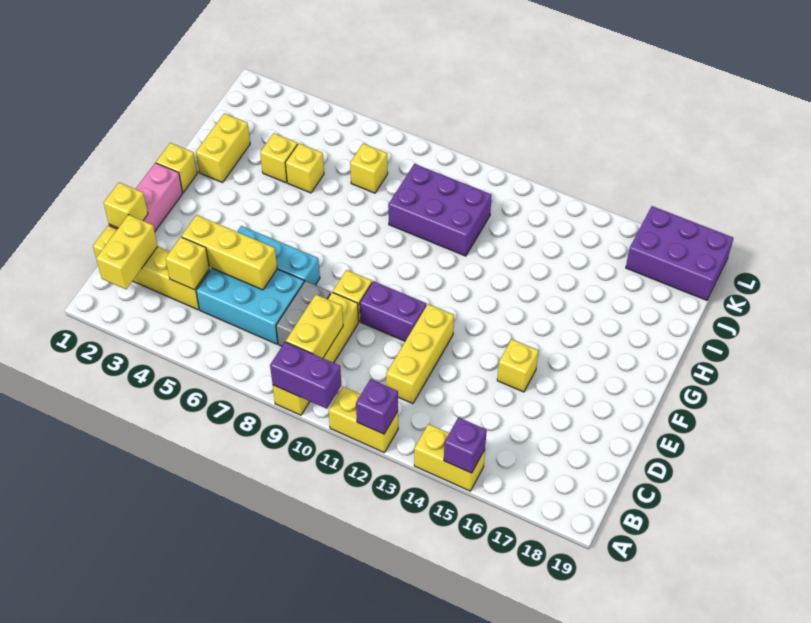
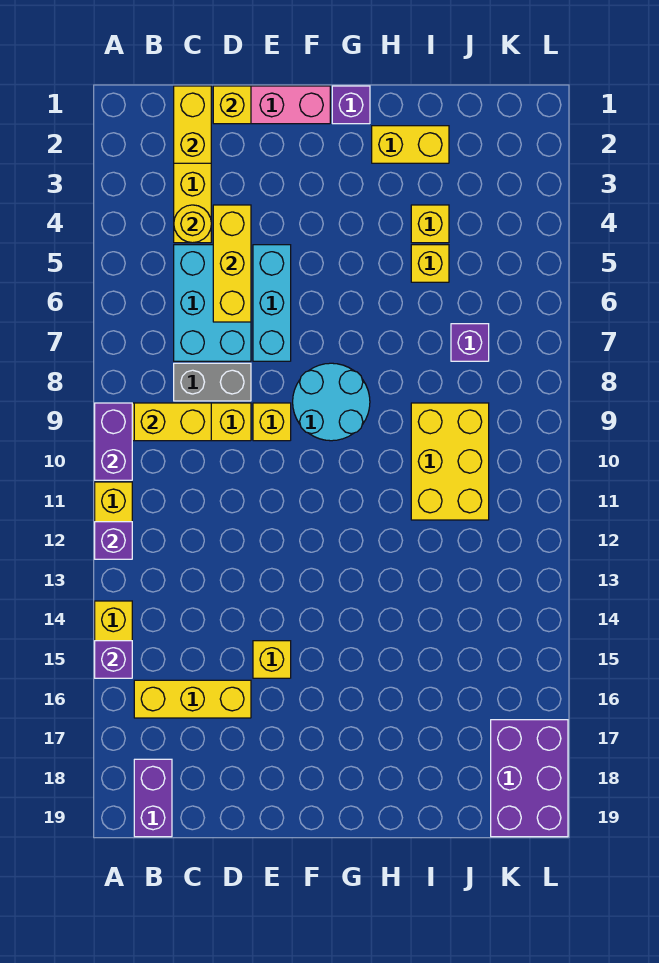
yellow 1x2 brick [96,215,158,289] -> yellow 1x2 brick turned to [174,86,211,163]
yellow 1x1 brick [165,237,210,290] -> yellow 1x1 round brick [174,205,211,243]
yellow 1x3 brick [386,304,454,404] -> yellow 1x3 brick moved to [134,680,251,718]
purple 1x2 brick [360,281,426,341] -> purple 1x2 brick moved to [134,759,172,837]
none -> cyan 2x2 round brick [293,363,370,441]
yellow 1x1 brick [156,143,197,192] -> purple 1x1 brick [332,86,370,124]
purple 2x3 brick [388,164,492,256] -> yellow 2x3 brick [411,403,489,520]
yellow 1x1 brick [350,144,388,193] -> purple 1x1 brick [451,324,489,361]

